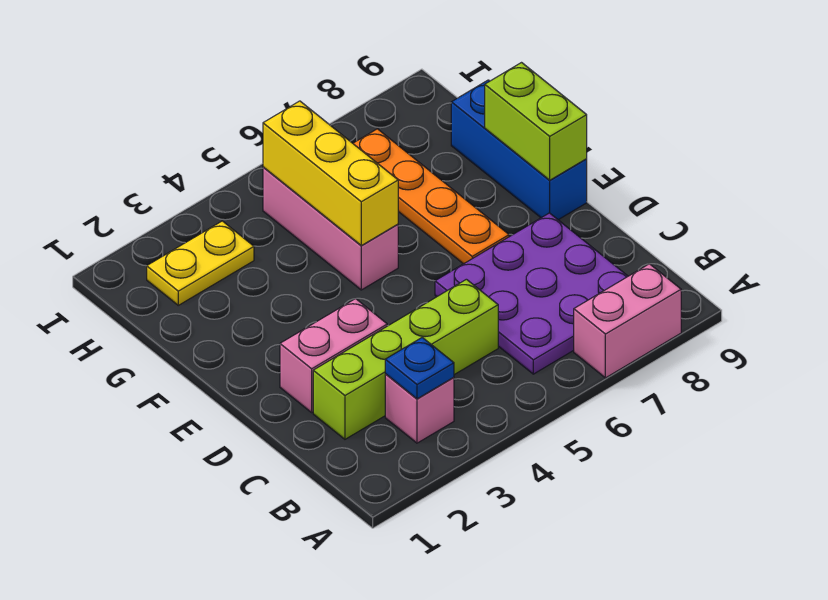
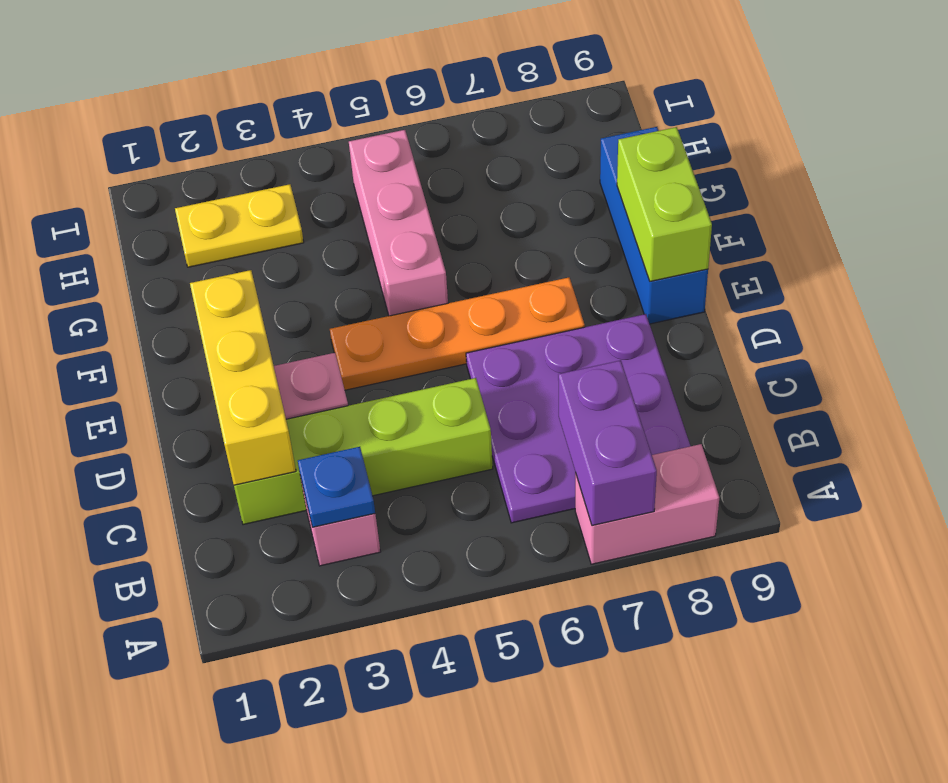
none -> purple 1x2 brick [558,360,657,526]
orange 1x4 plate [353,129,509,264] -> orange 1x4 plate turned to [330,277,585,390]
yellow 1x3 brick [263,101,398,246] -> yellow 1x3 brick moved to [190,270,296,485]

